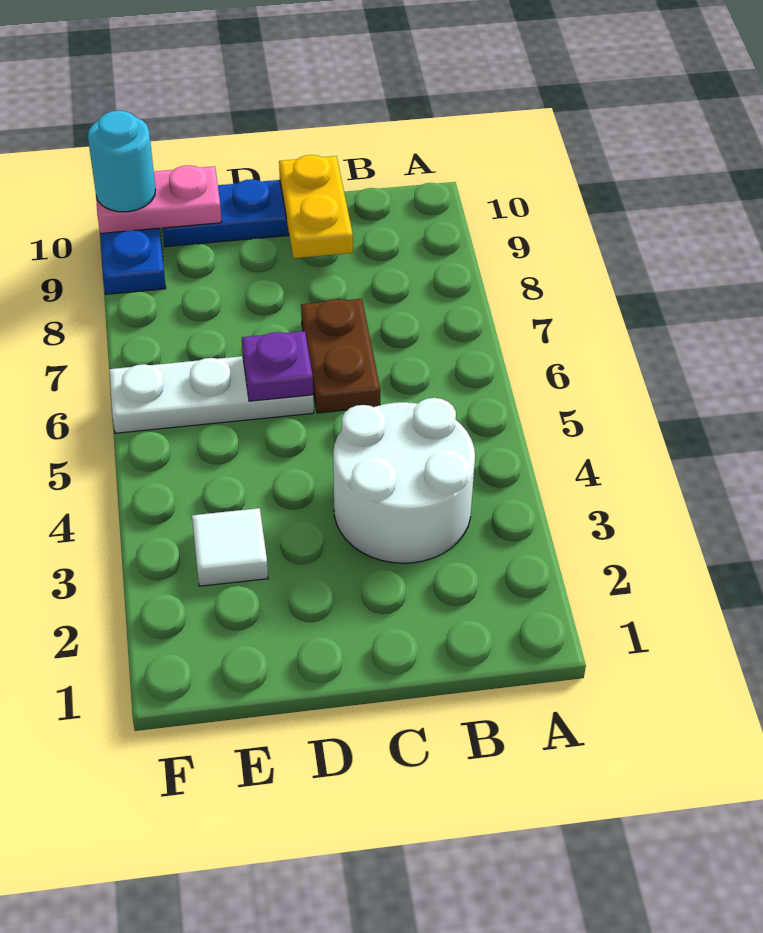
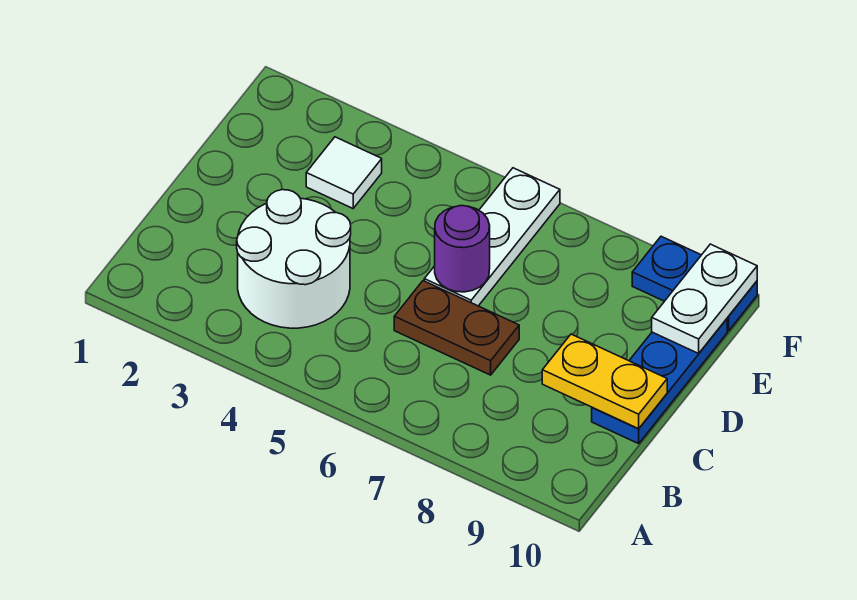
purple 1x1 plate [242,331,313,401] -> purple 1x1 round brick [435,206,490,292]
pink 1x2 plate [96,165,222,234] -> white 1x2 plate [652,244,757,353]
cyan 1x1 round brick [88,110,156,212] -> none

